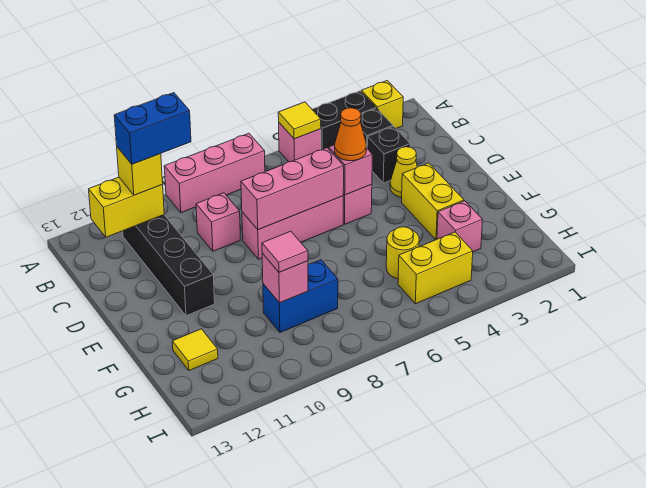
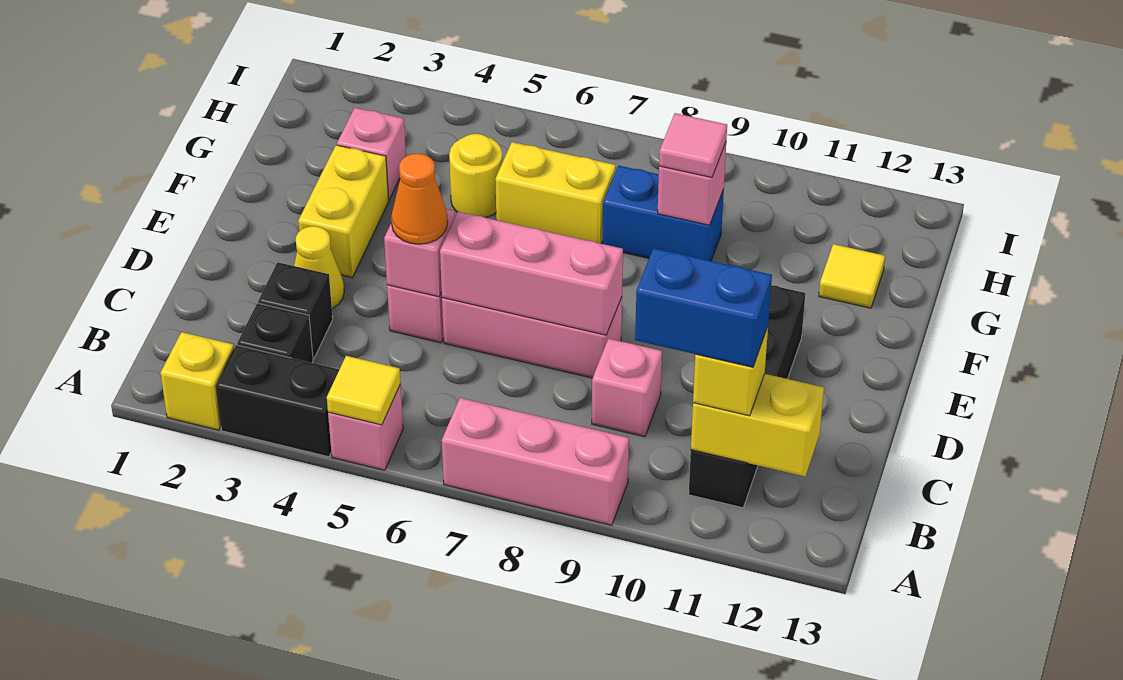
yellow 1x2 brick [398,232,473,304] -> yellow 1x2 brick moved to [495,142,616,244]

